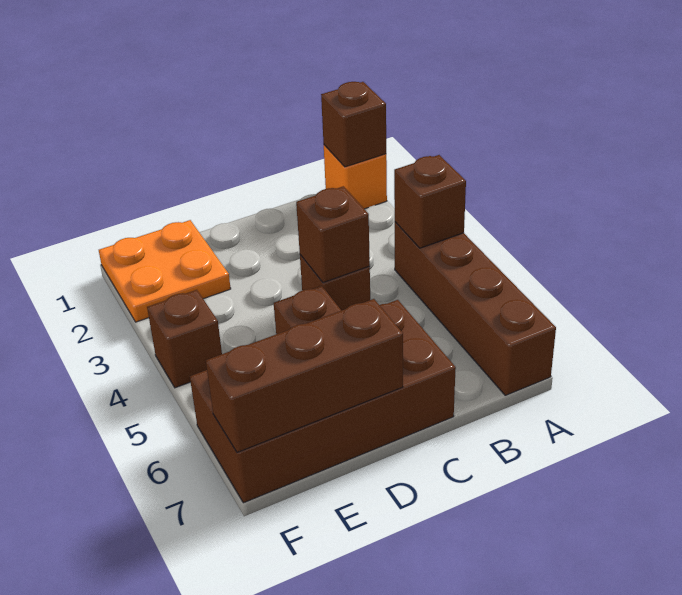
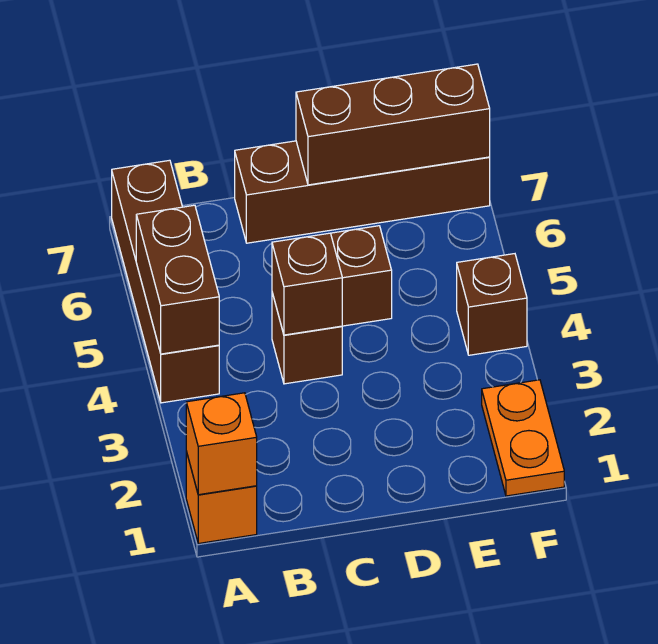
brown 1x1 brick [321,82,386,167] -> orange 1x1 brick [186,393,257,495]
brown 1x1 brick [394,155,466,248] -> brown 1x2 brick [136,205,219,354]
brown 2x4 brick [190,300,456,503] -> brown 1x4 brick [235,141,490,243]
orange 2x2 plate [99,220,231,322] -> orange 1x2 plate [482,380,564,496]

